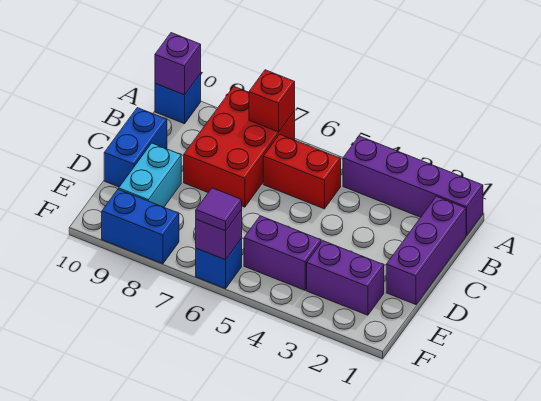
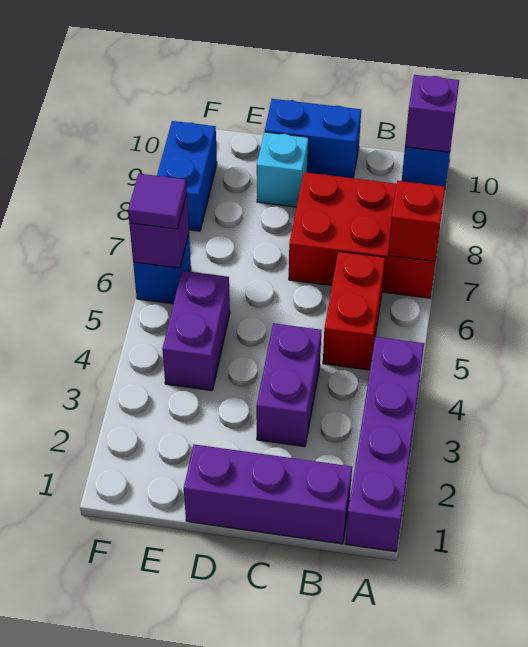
cyan 1x2 brick [119,143,181,207] -> cyan 1x1 brick [257,132,308,207]
purple 1x2 brick [307,241,384,315] -> purple 1x2 brick moved to [256,323,322,447]

